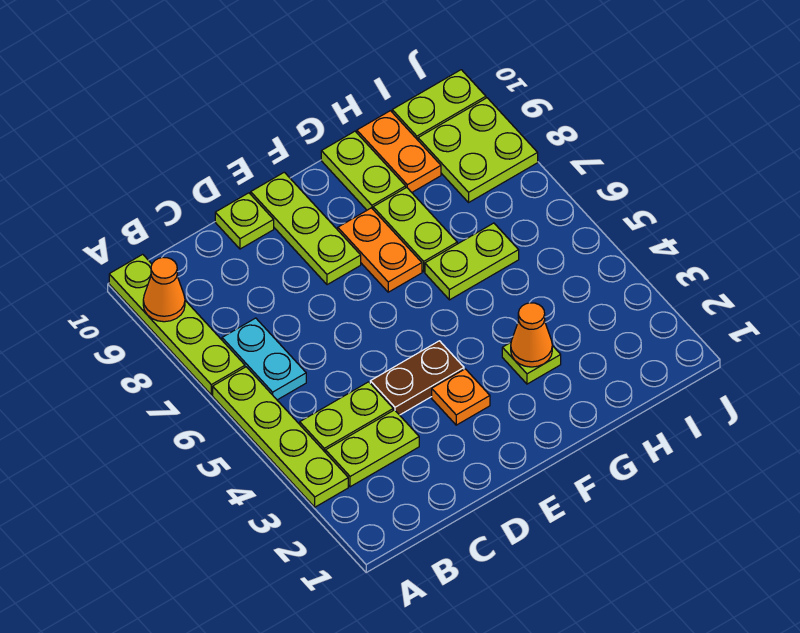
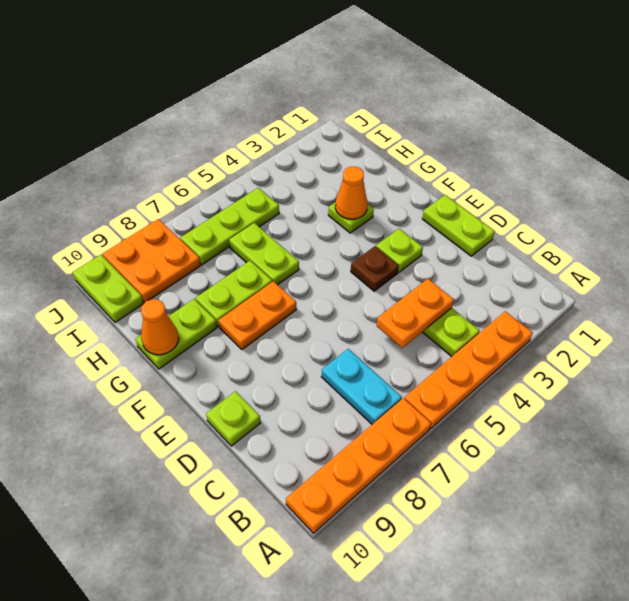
lime 1x4 plate [213,367,348,507] -> orange 1x4 plate [404,311,533,429]
lime 1x4 plate [109,254,245,395] -> orange 1x4 plate [286,398,431,533]
orange 1x1 cone [143,257,185,322] -> orange 1x1 cone moved to [141,299,179,355]
lime 1x2 plate [326,410,419,487] -> lime 1x2 plate moved to [422,195,495,256]
cyan 1x2 plate [222,318,306,400] -> cyan 1x2 plate turned to [321,349,402,424]
brown 1x2 plate [370,341,464,415] -> brown 1x1 plate [351,246,399,291]
orange 1x1 plate [432,369,490,425] -> lime 1x1 plate [376,229,423,273]
lime 1x3 plate [251,172,361,285] -> lime 1x3 plate moved to [180,188,279,265]
orange 1x2 plate [357,111,441,192] -> orange 1x2 plate moved to [377,279,454,348]
lime 2x2 plate [418,98,538,202] -> orange 2x2 plate [103,219,201,302]

